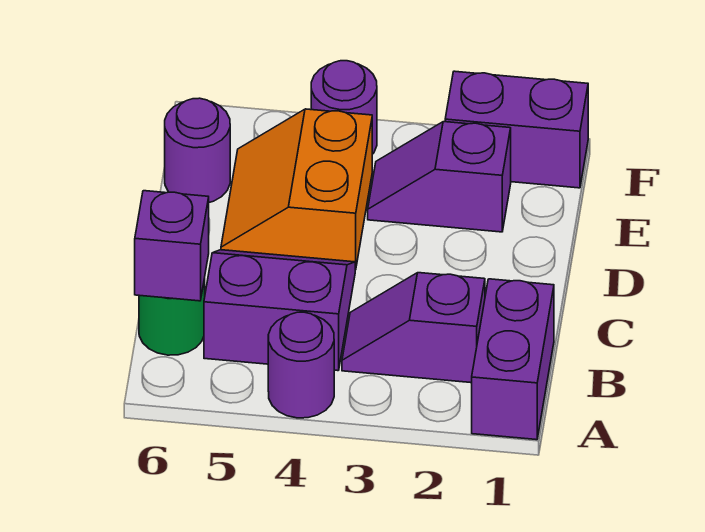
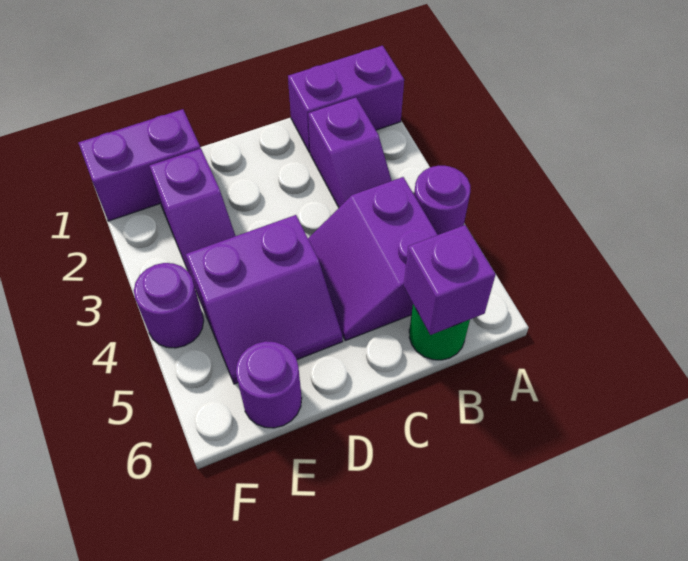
orange 2x2 slope [221,109,372,270] -> purple 2x2 slope [186,215,343,384]
purple 1x2 brick [445,71,588,188] -> purple 1x2 brick turned to [79,109,201,221]

